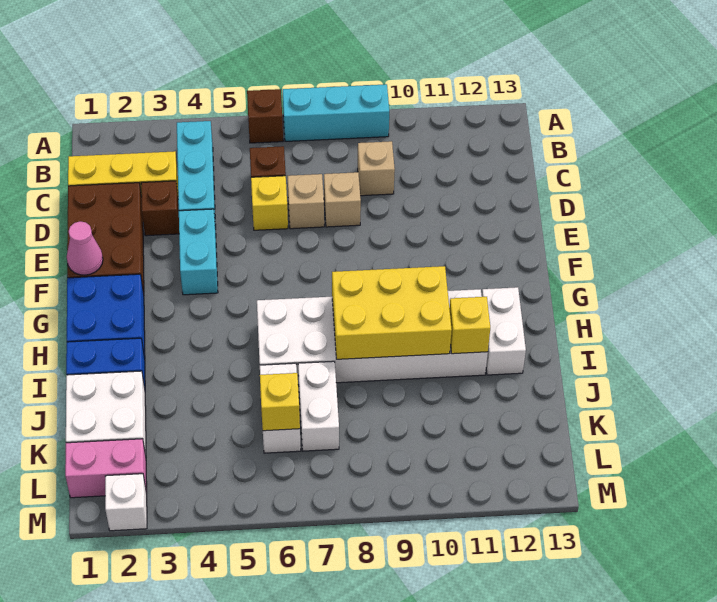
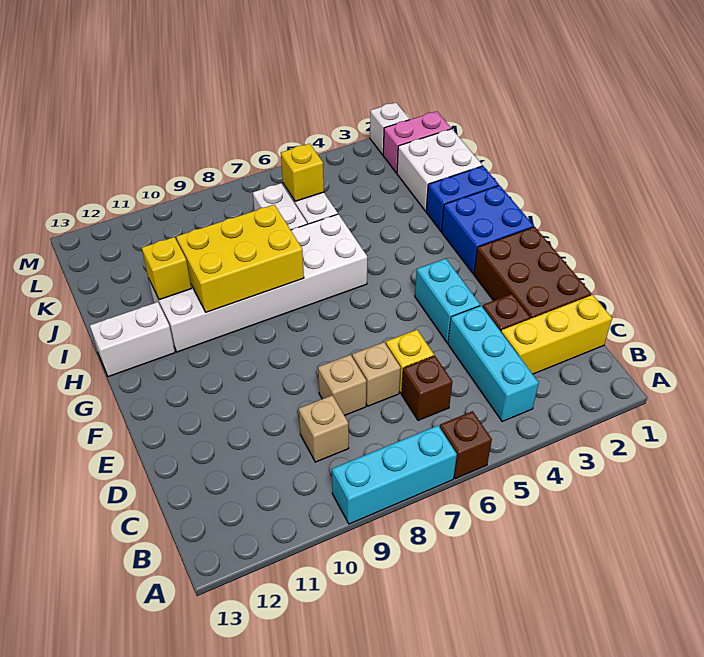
pink 1x1 cone [67,221,103,275] -> none
white 1x2 brick [482,287,526,375] -> white 1x2 brick turned to [90,302,175,377]

